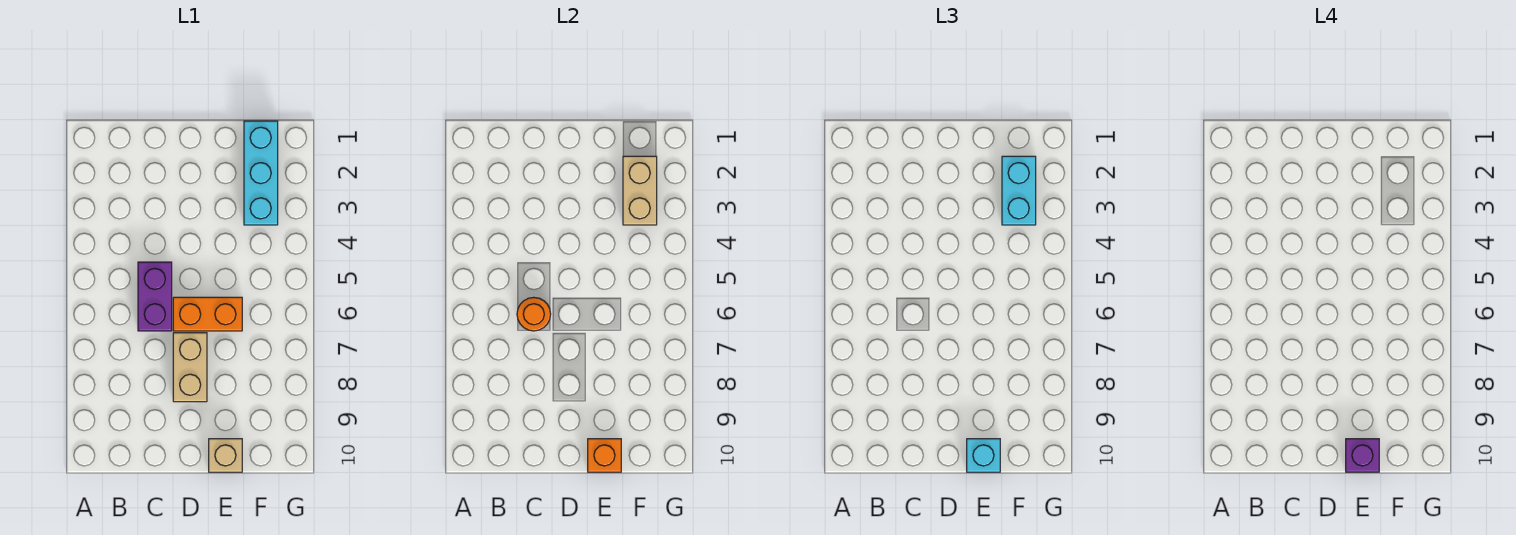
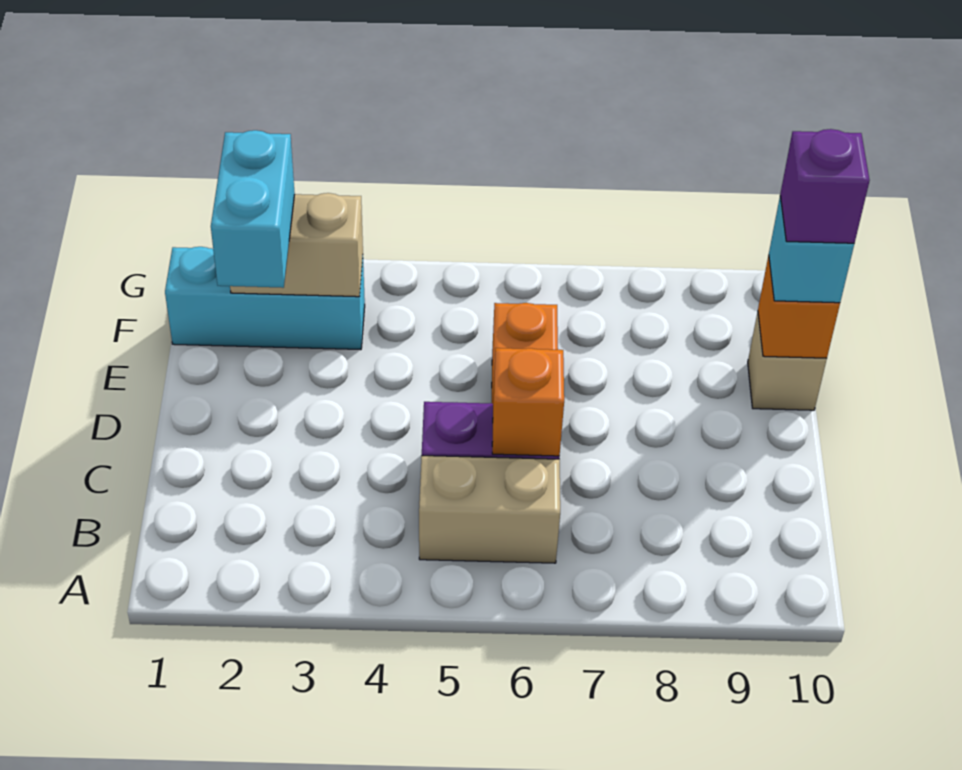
orange 1x1 round brick [517,297,551,331] -> orange 1x1 brick [492,348,564,456]
tan 1x2 brick [173,333,207,402] -> tan 1x2 brick moved to [419,456,560,563]
cyan 1x2 brick [1002,156,1036,225] -> cyan 1x2 brick turned to [211,130,295,288]

